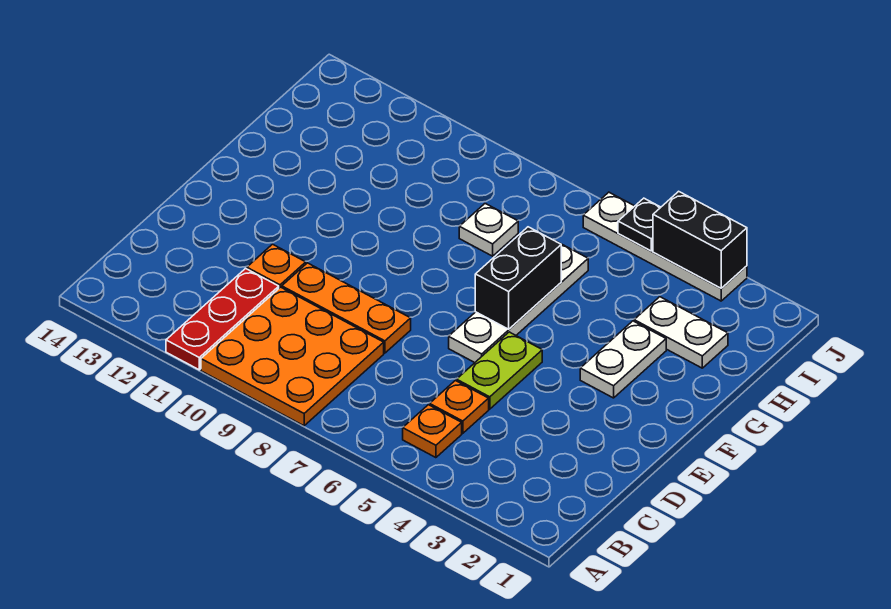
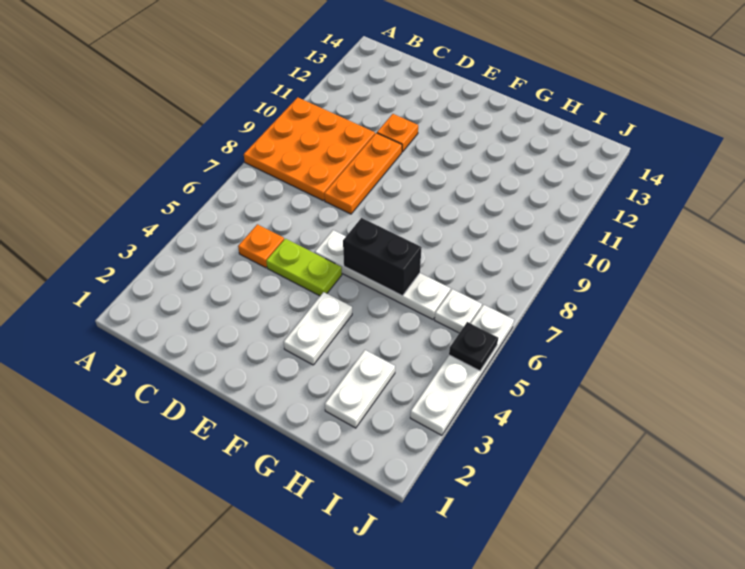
red 1x3 plate [166,269,279,370] -> none
orange 1x1 plate [403,405,462,458] -> none
white 1x2 plate [580,321,666,398] -> white 1x2 plate turned to [284,292,352,365]
white 1x1 plate [459,203,518,256] -> white 1x1 plate moved to [435,289,482,333]
black 1x2 brick [653,191,747,288] -> none

